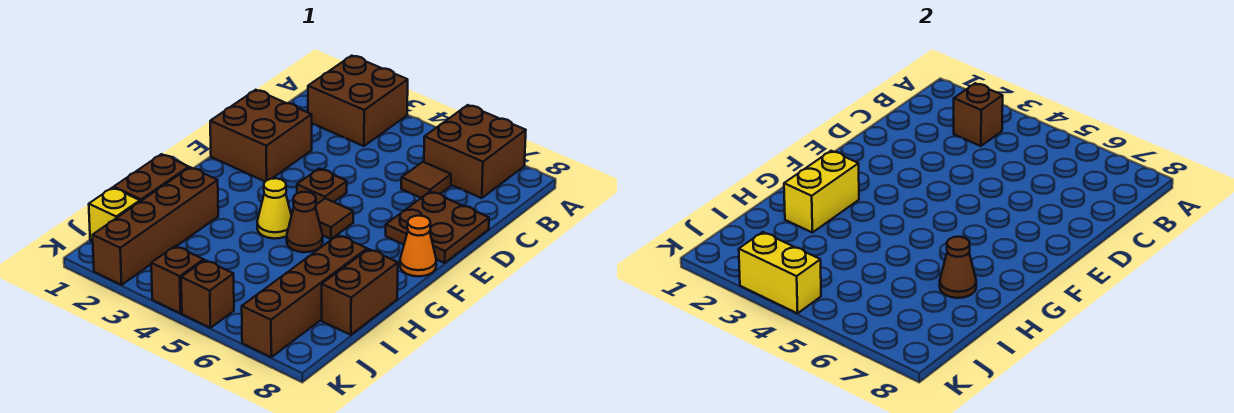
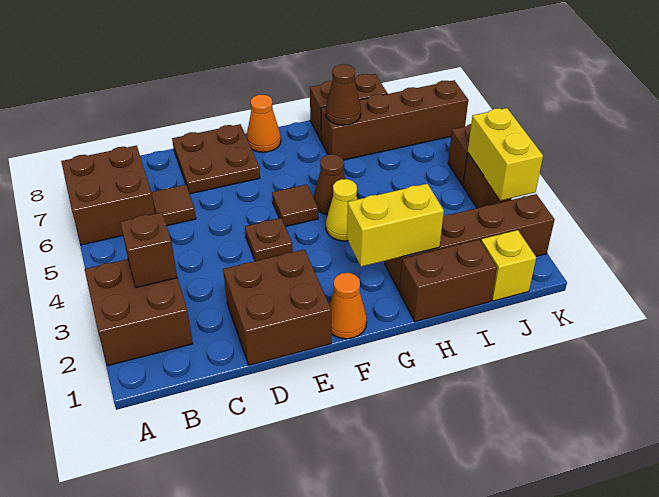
none -> orange 1x1 cone [329,273,367,339]

